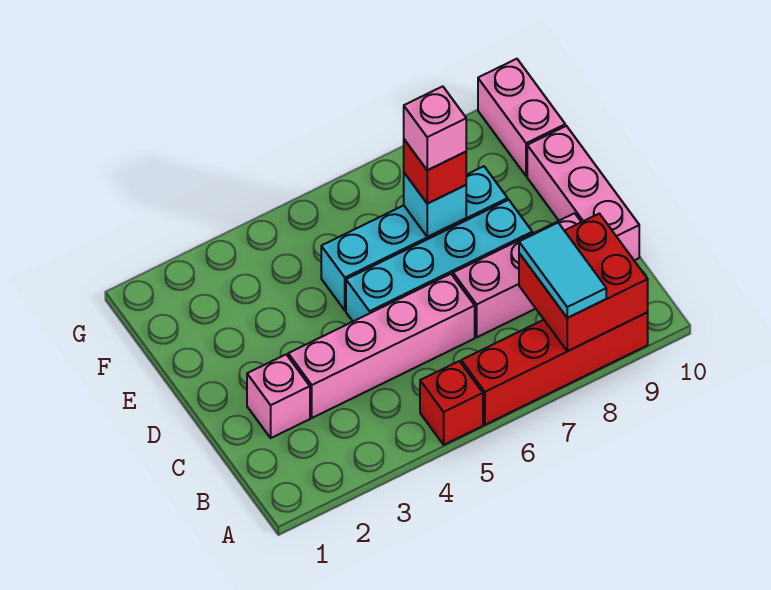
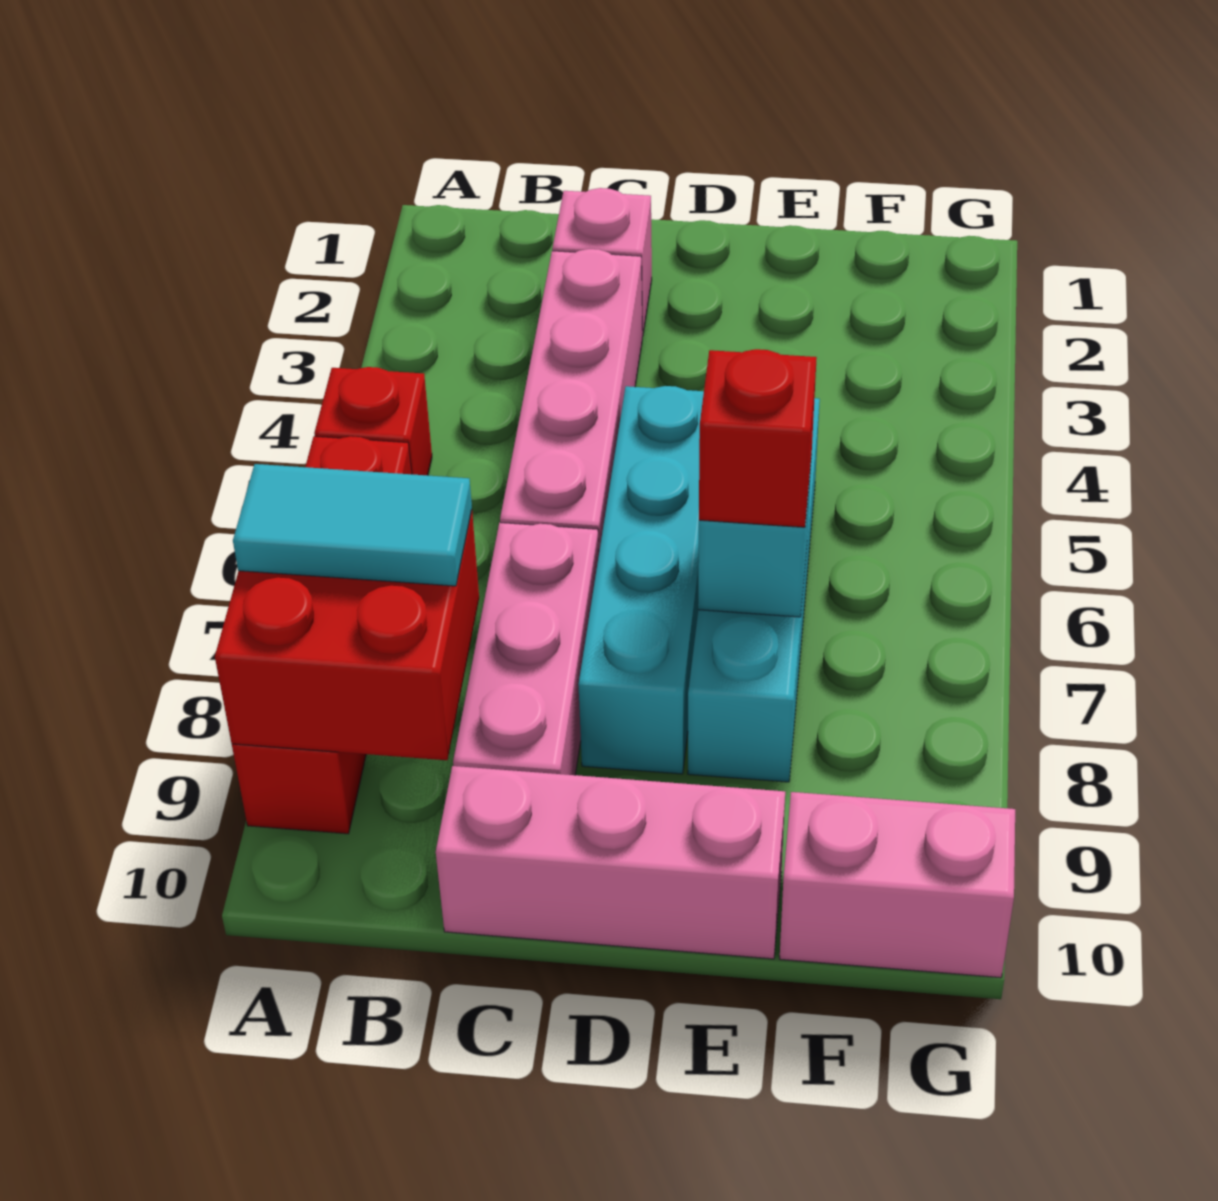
pink 1x1 brick [404,86,466,170] -> none

